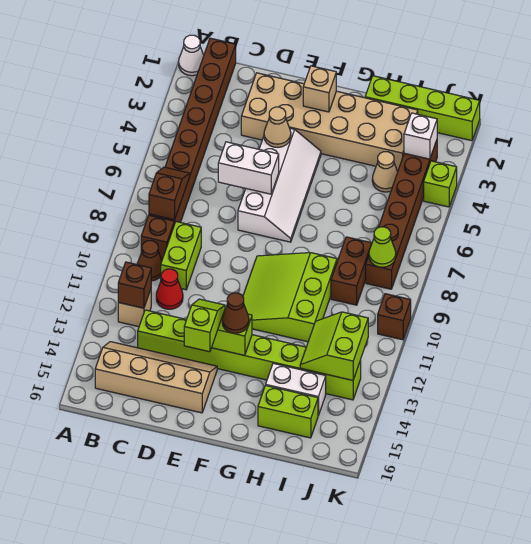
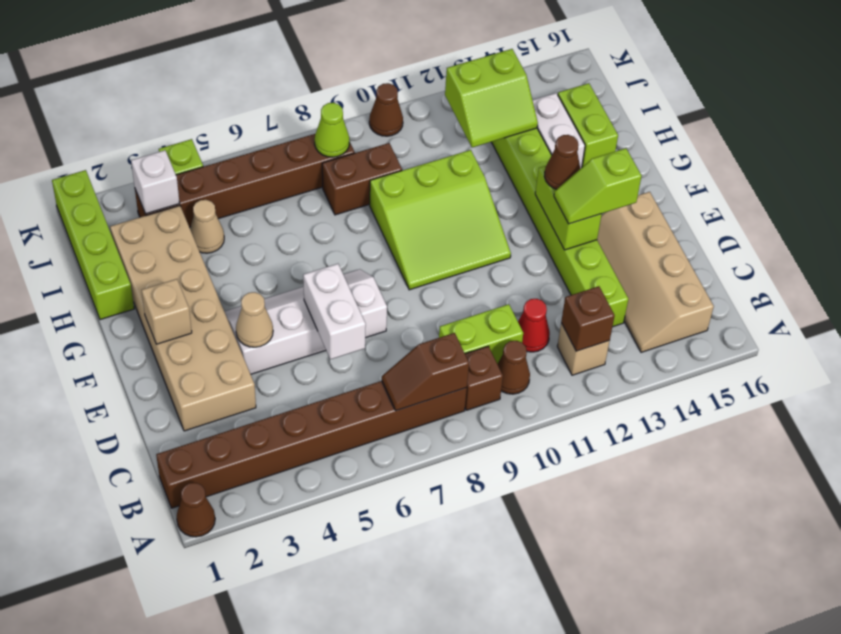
white 1x1 cone [179,35,204,76] -> brown 1x1 cone [177,483,215,537]
brown 1x1 brick [378,294,411,340] -> brown 1x1 cone [369,83,403,136]

